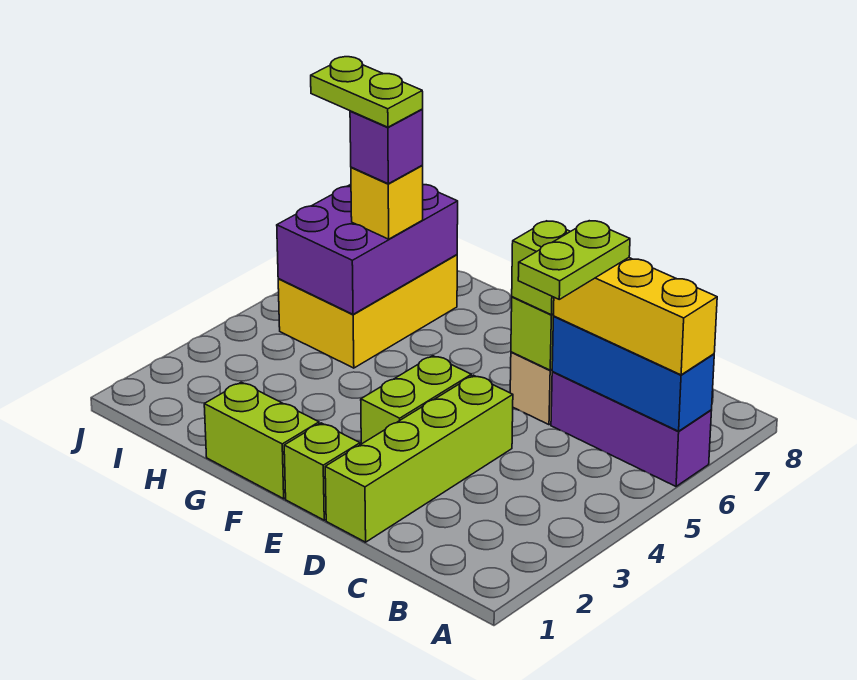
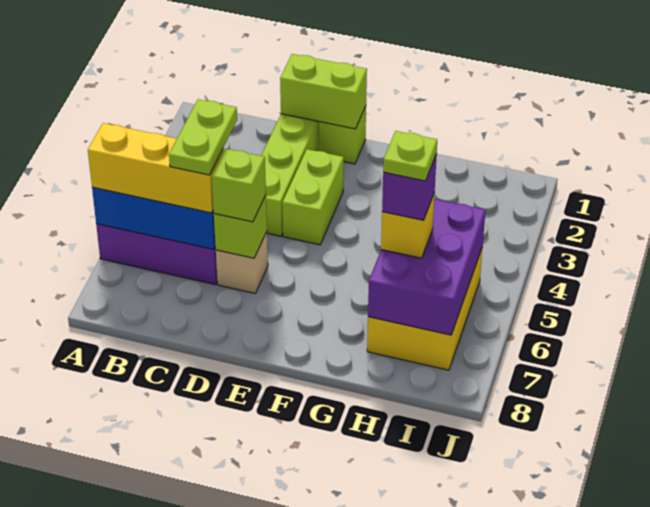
lime 1x2 brick [204,382,319,499] -> lime 1x2 brick moved to [280,54,367,129]
lime 1x2 plate [311,57,423,127] -> lime 1x1 plate [383,131,437,181]

